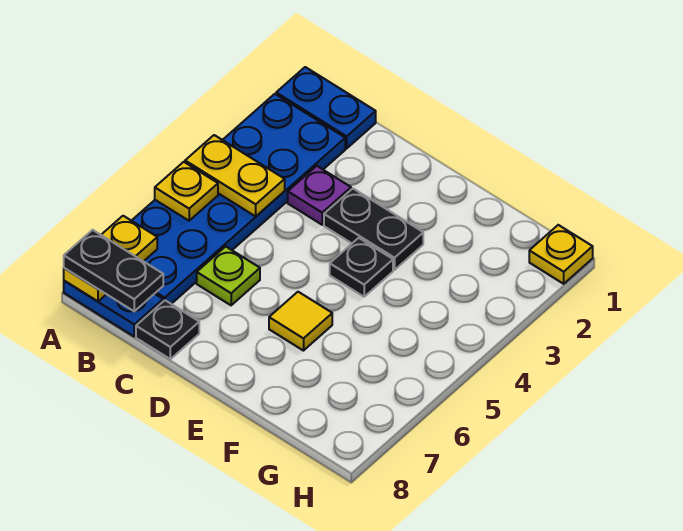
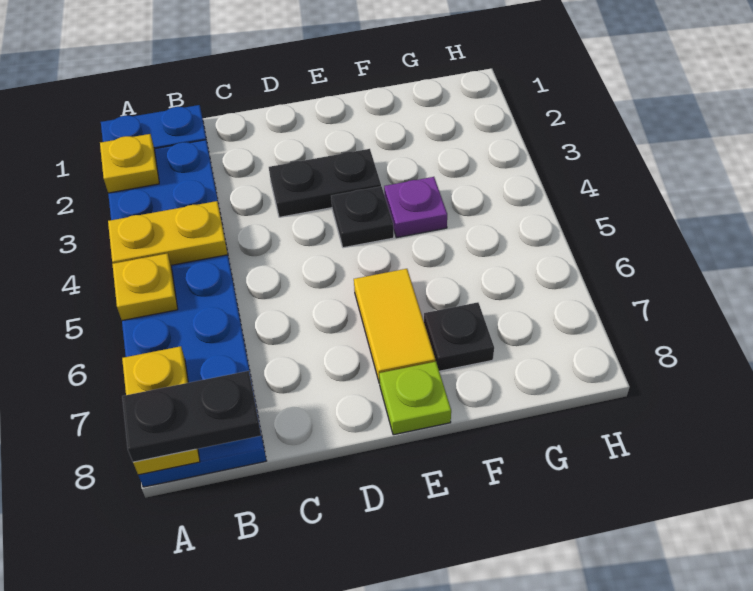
purple 1x1 plate [288,166,351,225] -> purple 1x1 plate moved to [384,177,447,238]
lime 1x1 plate [197,246,260,305] -> lime 1x1 plate moved to [379,362,451,435]
black 1x1 plate [136,300,199,359] -> black 1x1 plate moved to [424,302,494,371]
yellow 1x1 tile [269,292,332,351] -> yellow 1x2 tile [354,269,435,383]
yellow 1x1 plate [529,225,593,284] -> yellow 1x1 plate moved to [100,134,159,193]

